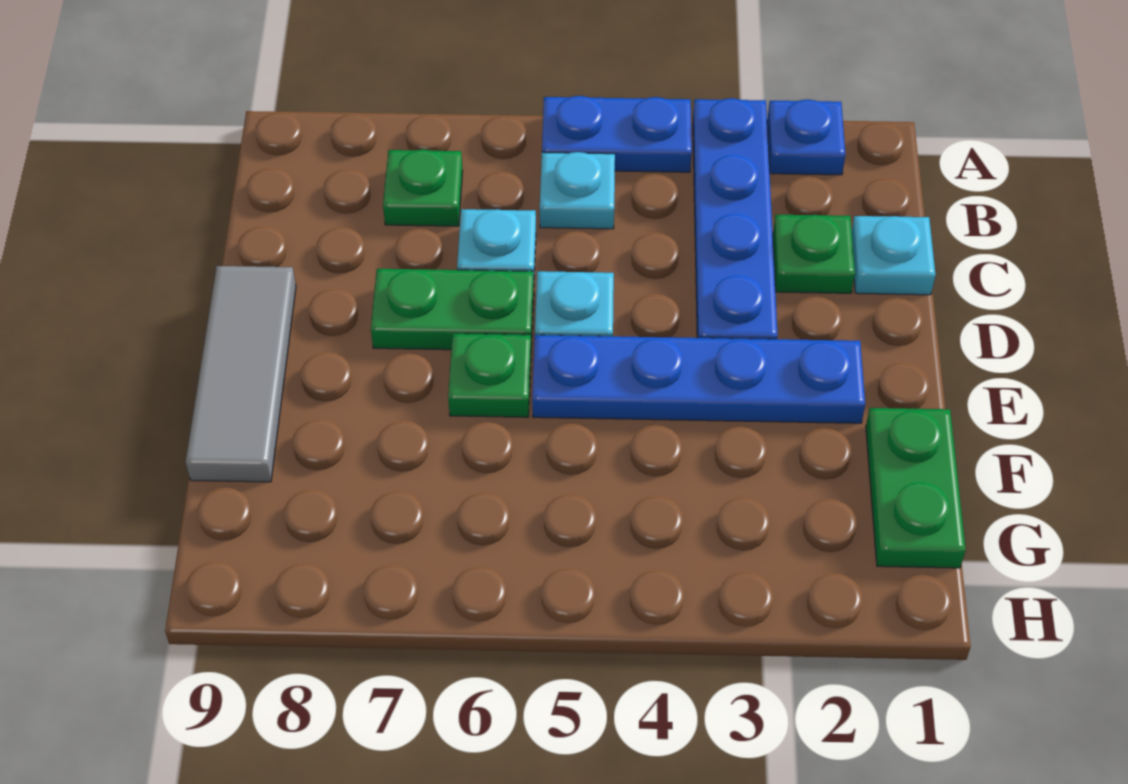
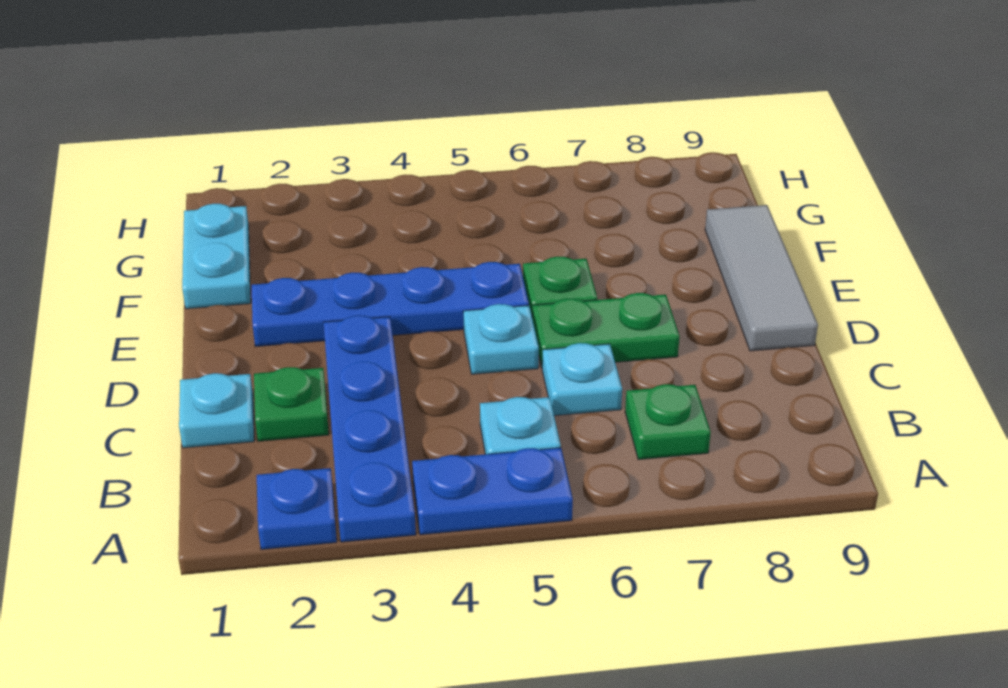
green 1x2 plate [866,408,966,568] -> cyan 1x2 plate [182,204,251,309]

